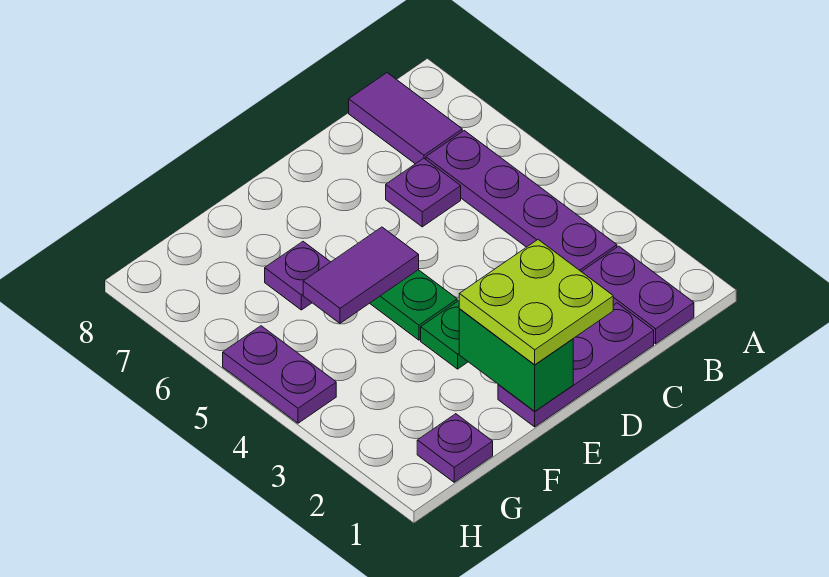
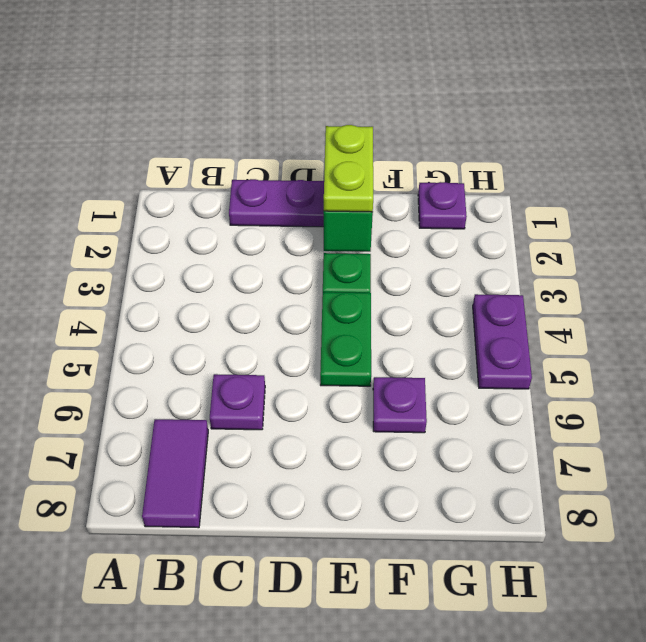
purple 1x2 plate [582,246,694,344] -> none
purple 1x4 plate [426,131,617,272] -> none
lime 2x2 plate [459,240,613,365] -> lime 1x2 plate [324,125,373,212]
purple 1x2 tile [303,227,419,323] -> none

